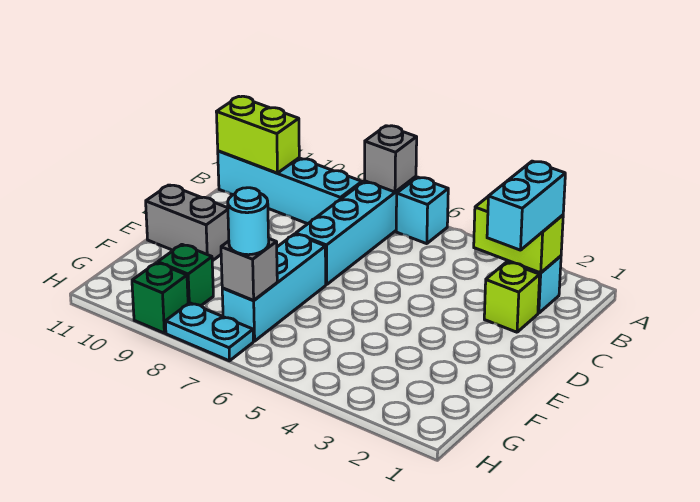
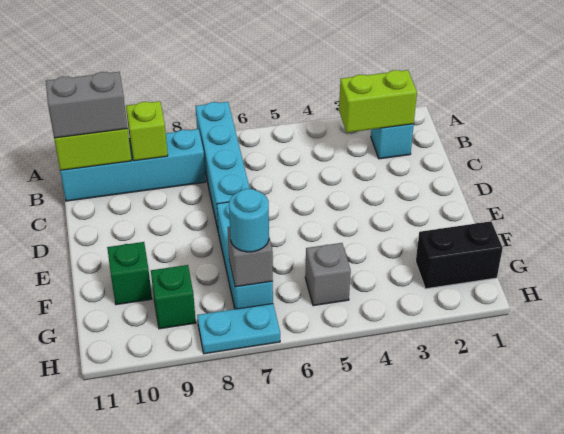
cyan 1x1 brick [396,177,448,244] -> none
grey 1x1 brick [365,126,417,192] -> grey 1x1 brick moved to [305,243,351,306]
cyan 1x2 brick [487,161,565,250] -> none
lime 1x1 brick [484,262,540,332] -> lime 1x1 brick moved to [126,101,168,161]
grey 1x2 brick [146,185,229,261] -> grey 1x2 brick moved to [46,72,128,138]
none -> black 1x2 brick [416,221,503,289]
green 1x1 brick [132,263,188,333] -> green 1x1 brick moved to [107,242,152,305]

